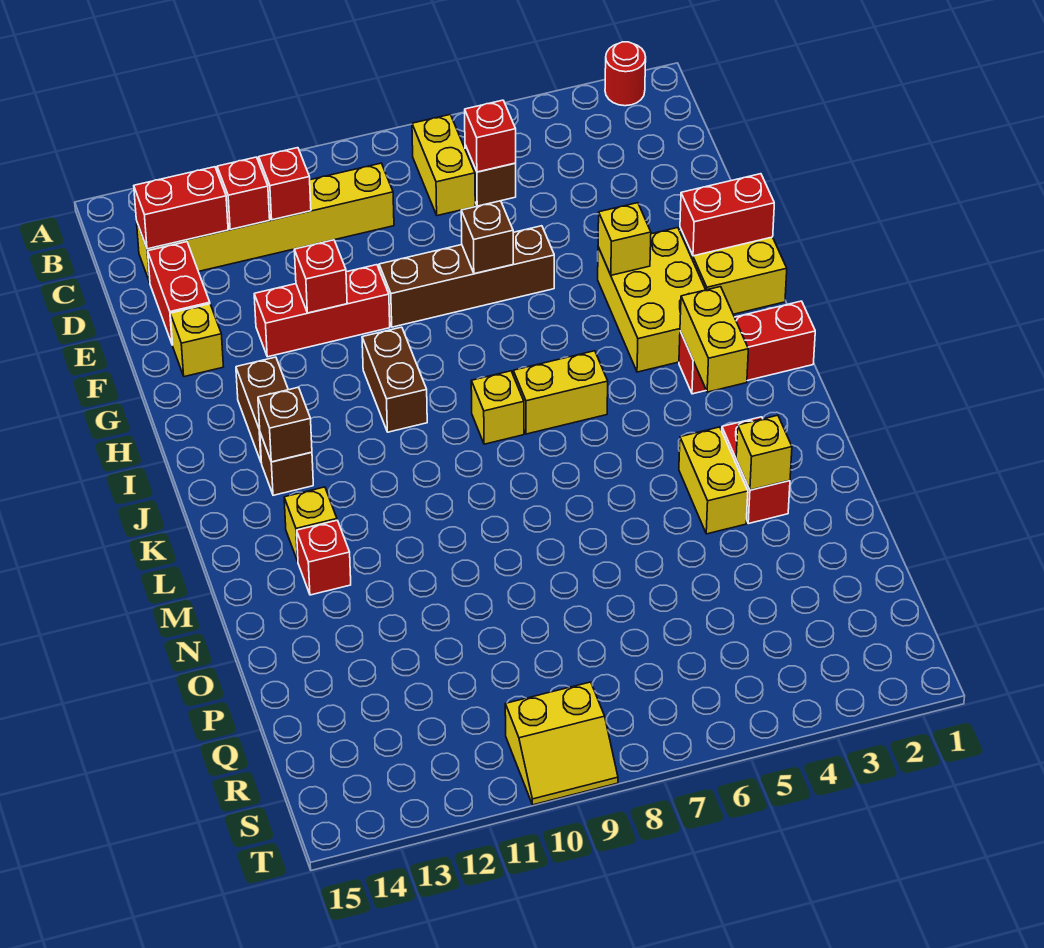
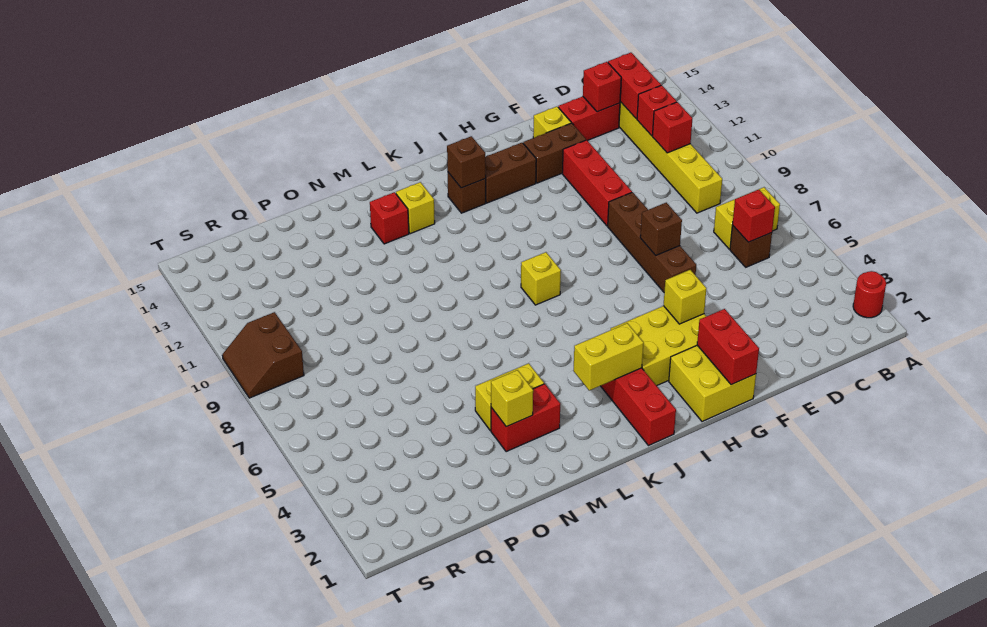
red 1x1 brick [294,240,347,313] -> red 1x1 brick moved to [583,62,621,112]
brown 1x2 brick [362,327,427,432] -> brown 1x2 brick moved to [523,123,586,183]
yellow 1x2 brick [513,351,608,434] -> none
yellow 2x2 slope [505,682,618,805] -> brown 2x2 slope [222,312,304,398]

